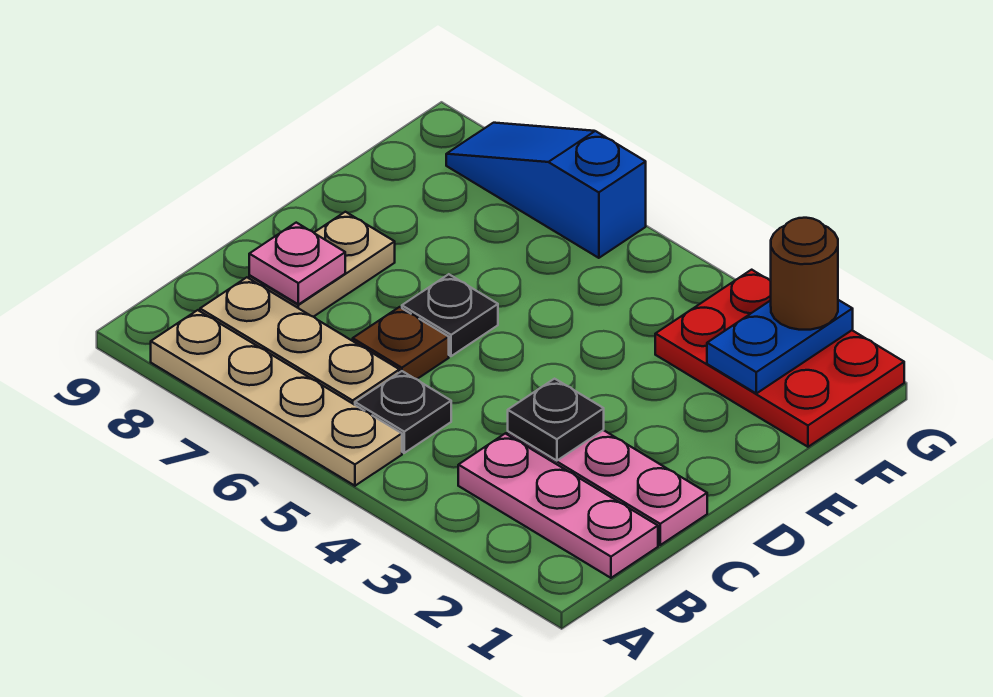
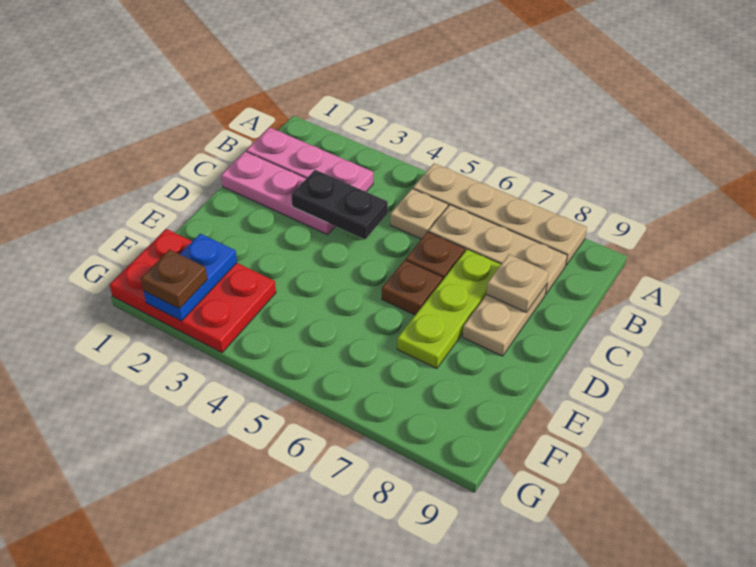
black 1x1 plate [355,371,451,453] -> tan 1x1 plate [390,189,448,239]
black 1x1 plate [508,379,604,461] -> black 1x2 plate [291,170,388,239]
none -> lime 1x3 plate [397,249,501,369]
pink 1x1 plate [249,223,345,304] -> tan 1x1 plate [487,254,549,312]
black 1x1 plate [402,274,498,356] -> brown 1x1 plate [382,260,443,315]
brown 1x1 round brick [771,218,838,330] -> brown 1x1 plate [141,250,207,308]
blue 1x3 slope [446,123,646,258] -> none

